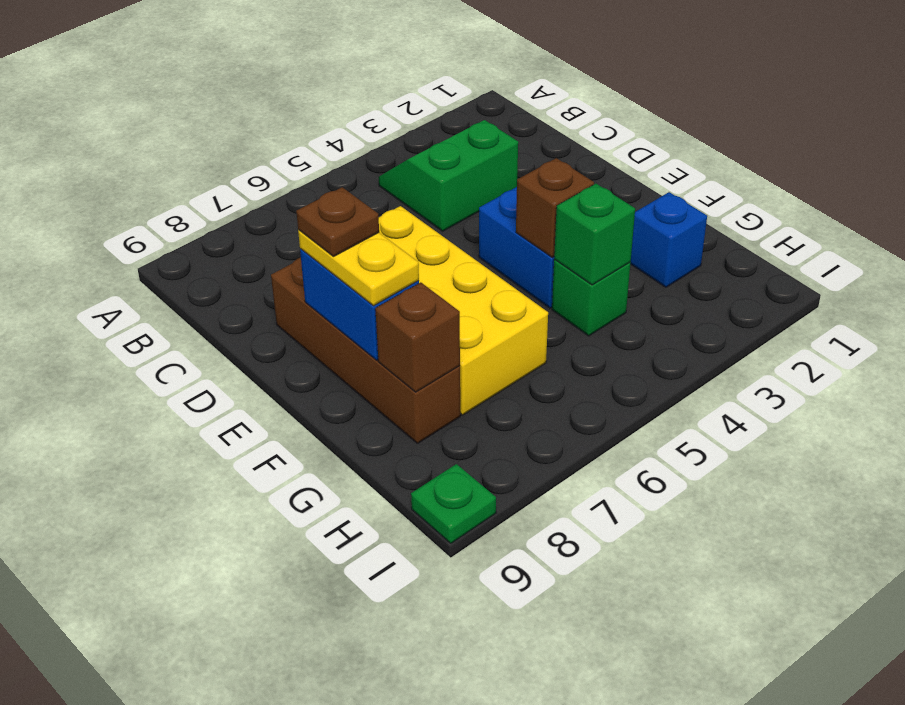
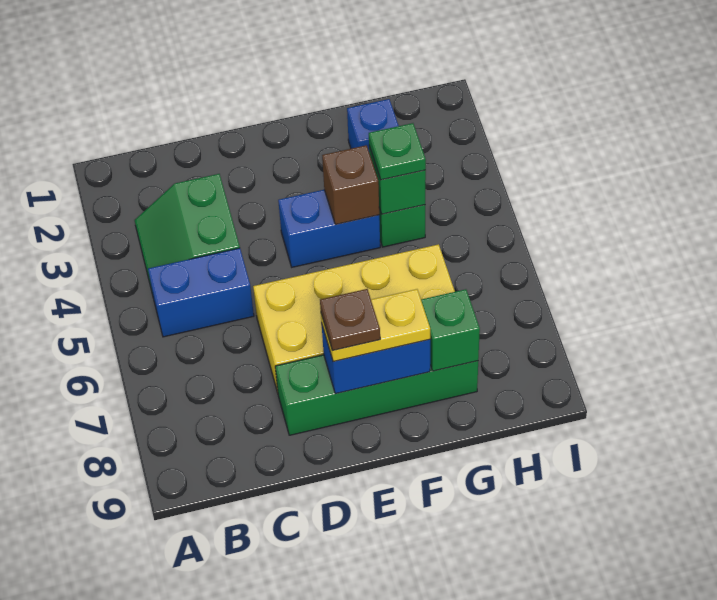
none -> blue 1x2 brick [148,248,254,337]
brown 1x4 brick [271,258,460,443] -> green 1x4 brick [275,355,478,435]
brown 1x1 brick [375,282,460,392] -> green 1x1 brick [421,289,480,371]
green 1x1 plate [411,464,496,543] -> green 1x1 plate moved to [369,123,426,180]

